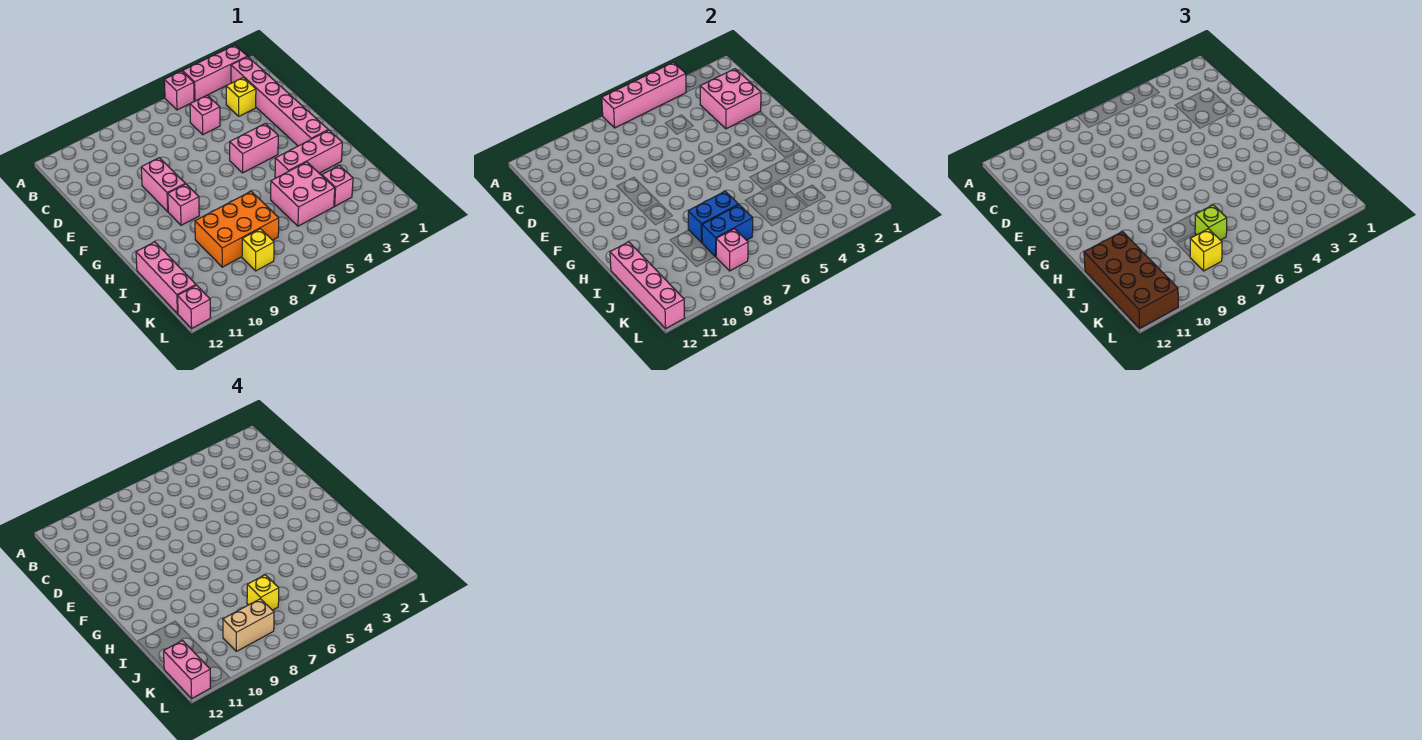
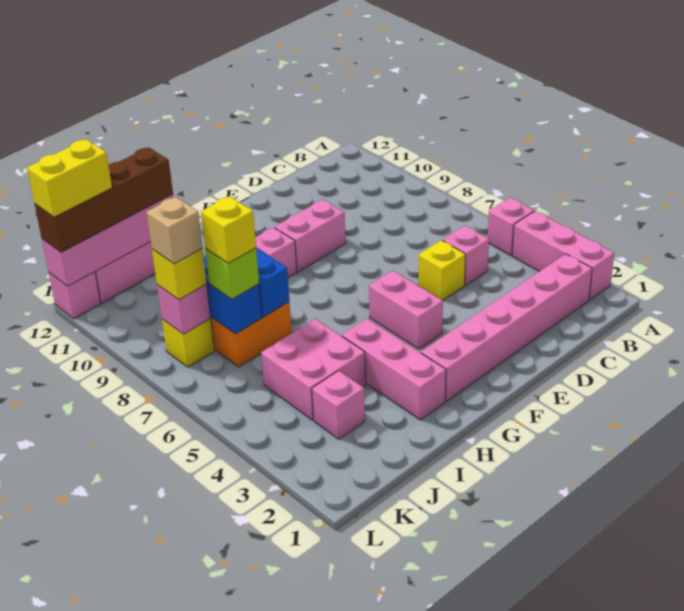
pink 1x4 brick [602,62,686,128] -> none
pink 2x2 brick [700,69,761,129] -> none
yellow 1x1 brick [226,77,256,116] -> yellow 1x1 brick moved to [418,240,466,300]
brown 2x4 brick [1084,232,1178,328] -> brown 1x4 brick [35,147,173,252]
tan 1x2 brick [223,599,274,651] -> tan 1x1 brick [147,197,203,264]
pink 1x2 brick [164,641,211,698] -> yellow 1x2 brick [27,139,112,217]

